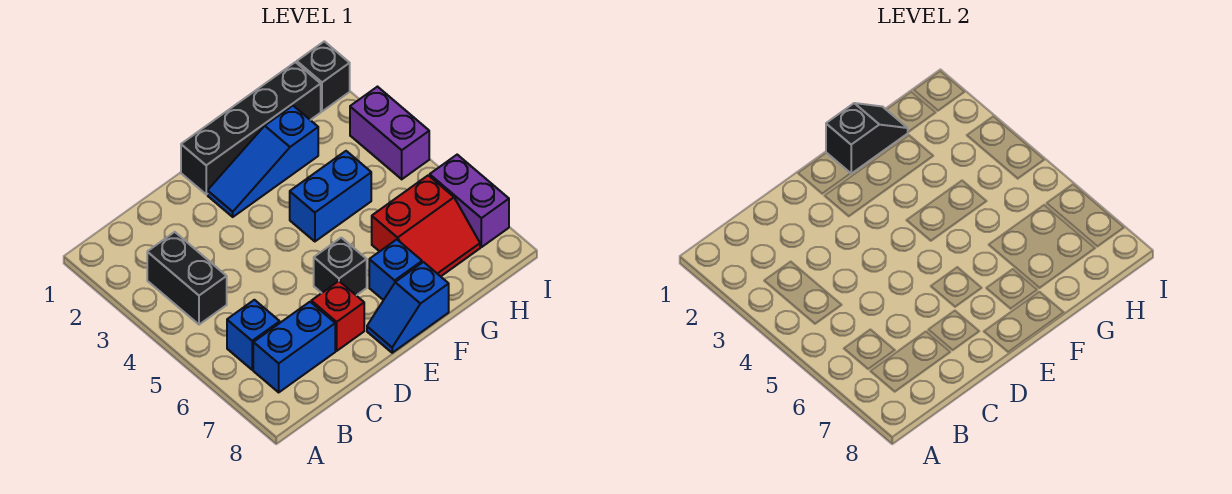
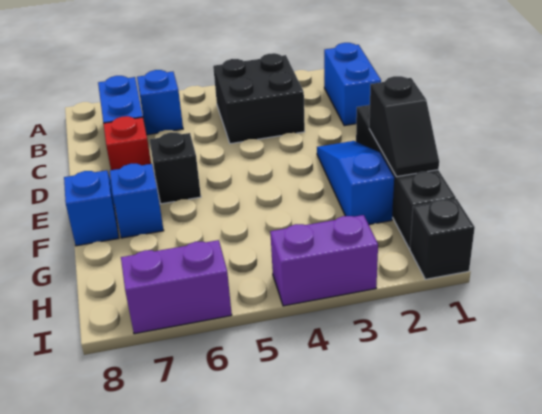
black 1x2 brick [147,232,227,325] -> black 2x2 brick [213,53,305,144]
blue 1x2 brick [290,151,371,241] -> blue 1x2 brick moved to [324,43,381,126]
red 2x2 slope [372,175,480,276] -> none

